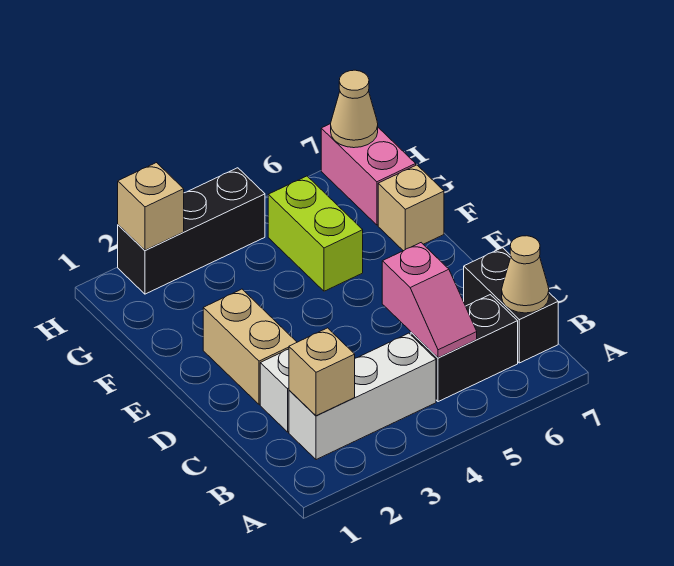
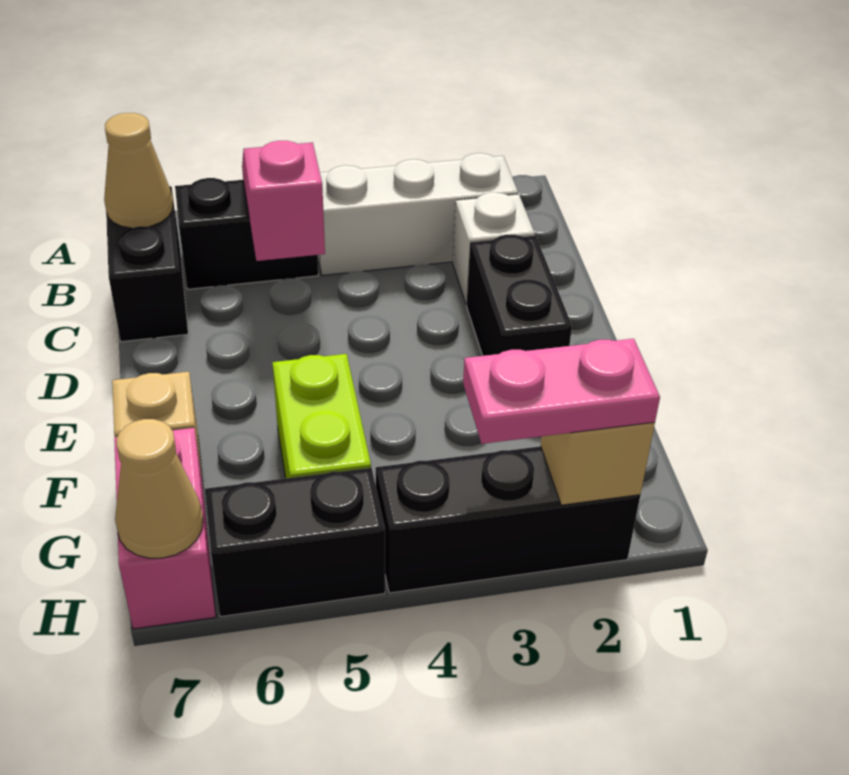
tan 1x1 brick [289,328,355,416] -> none
tan 1x2 brick [203,289,297,404] -> black 1x2 brick [467,235,572,356]
none -> pink 1x2 plate [463,339,660,444]
none -> black 1x2 brick [205,468,385,617]

